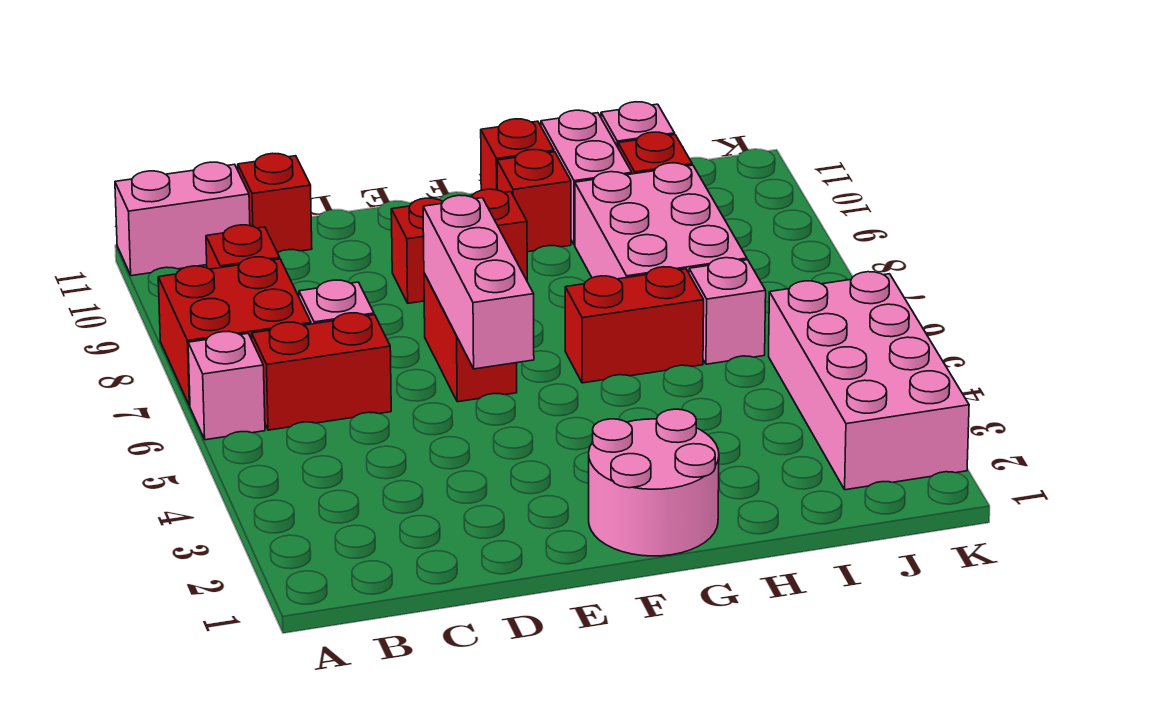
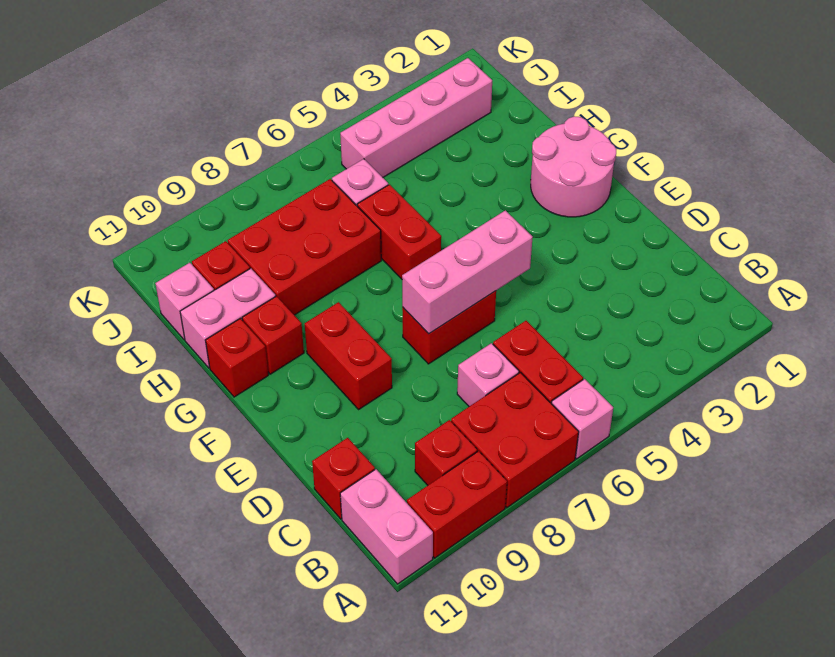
none -> red 1x2 brick [407,451,507,558]
pink 2x3 brick [575,163,747,279] -> red 2x3 brick [228,179,381,315]
pink 2x4 brick [769,272,969,490] -> pink 1x4 brick [340,58,492,177]

